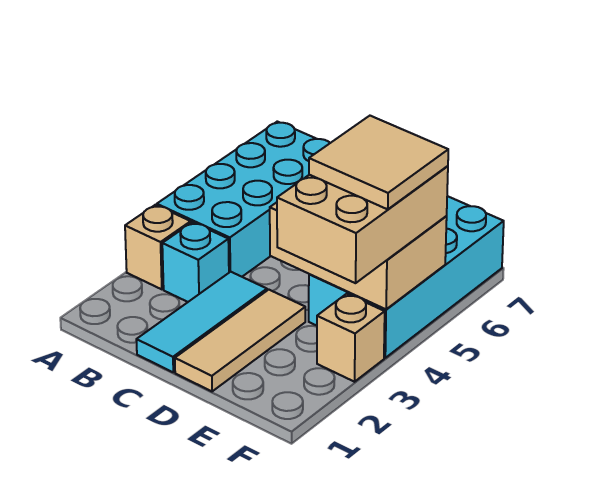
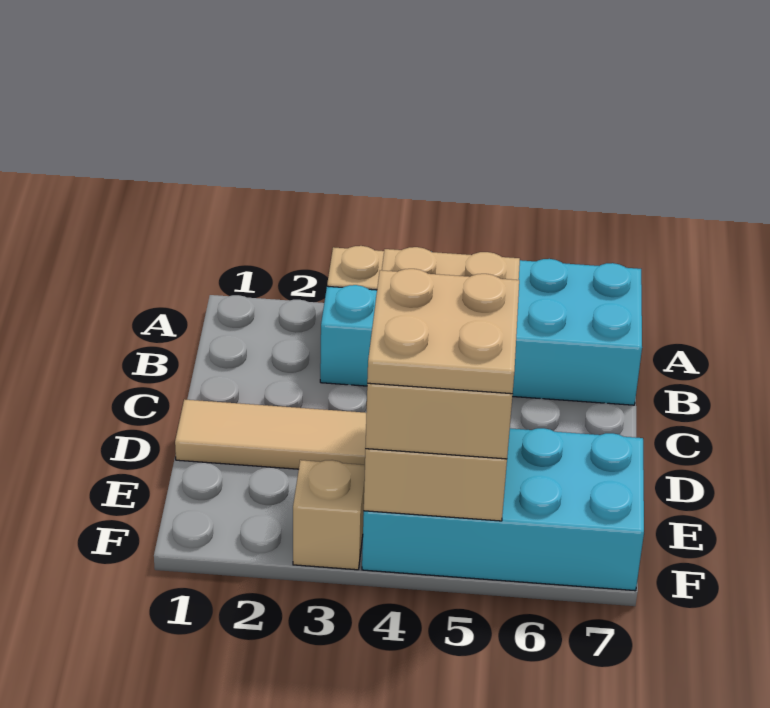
cyan 1x3 tile [136,272,267,372] -> none
tan 2x3 brick [277,166,448,283] -> tan 2x3 brick turned to [365,247,520,459]
tan 2x2 tile [309,116,448,209] -> tan 2x2 plate [367,269,519,394]

